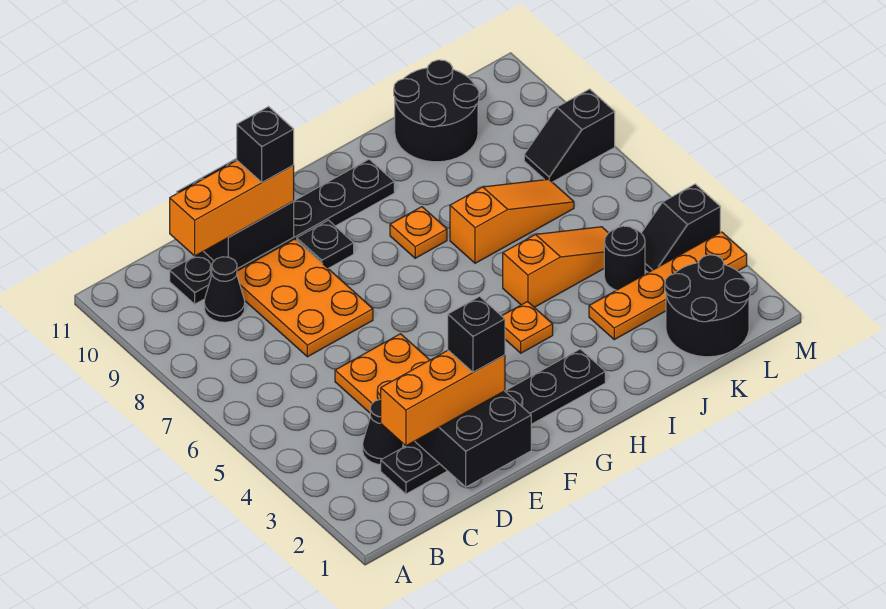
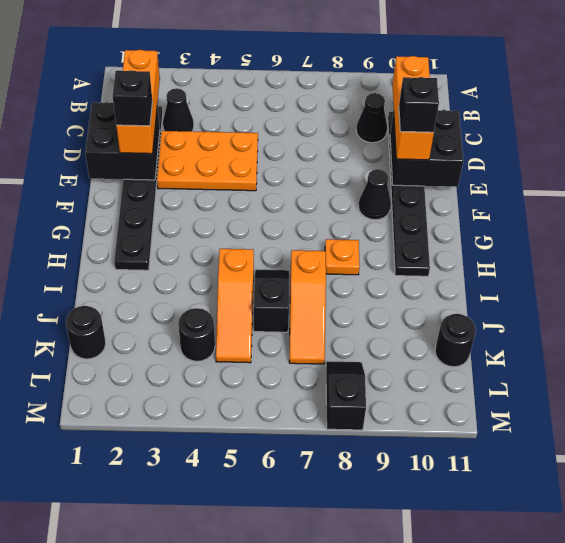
orange 2x3 plate [237,239,373,357] -> none
black 1x1 plate [297,220,354,268] -> black 1x1 cone [358,169,391,220]
orange 1x1 plate [502,302,553,353] -> none
orange 1x4 plate [589,232,747,340] -> none
black 2x2 round brick [394,60,479,162] -> black 1x1 round brick [435,314,476,367]
black 2x2 round brick [665,255,750,357] -> black 1x1 round brick [66,306,106,359]
black 1x2 slope [642,184,720,272] -> black 1x2 slope moved to [254,270,289,332]

